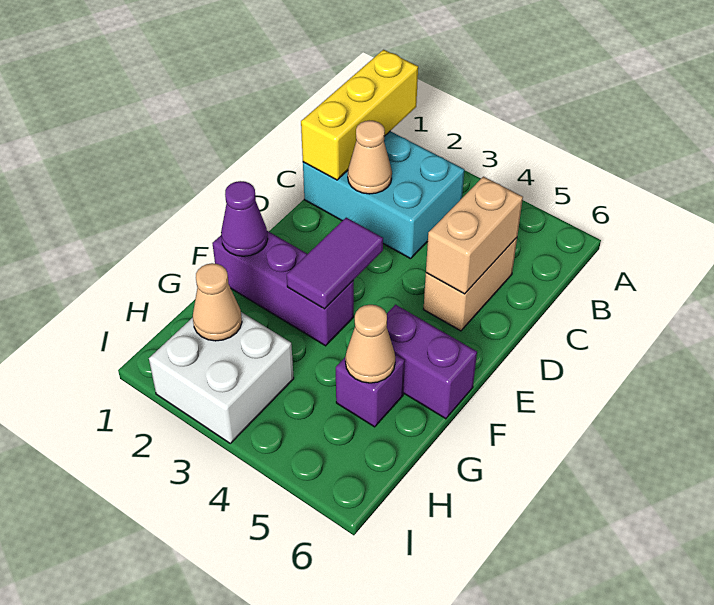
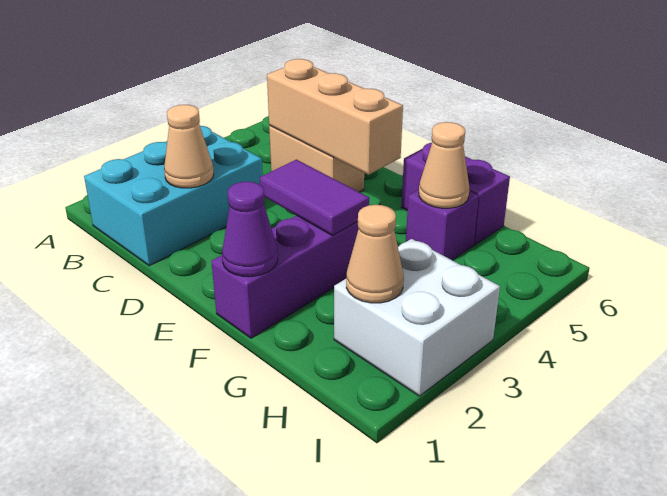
yellow 1x3 brick [301,50,418,180] -> none
tan 1x2 brick [426,177,523,294] -> tan 1x3 brick [267,59,403,175]
purple 1x2 brick [387,305,477,419] -> purple 1x2 brick turned to [401,143,510,245]

